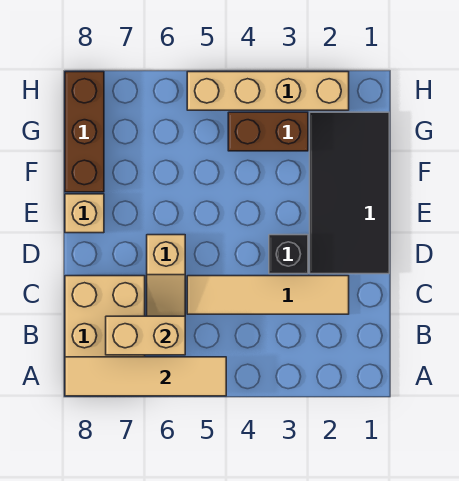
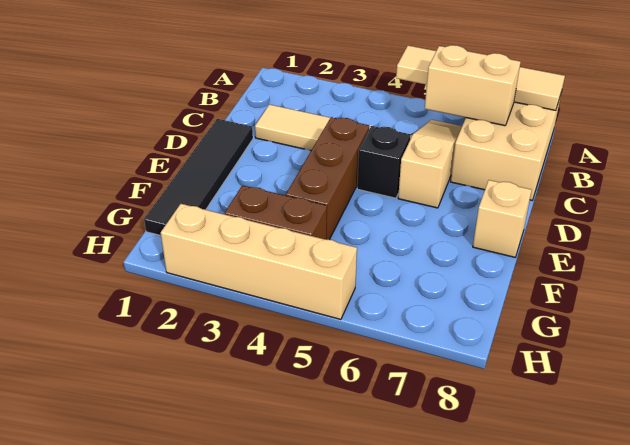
black 2x4 tile [310,112,389,274] -> black 1x4 tile [144,119,253,236]
black 1x1 brick [269,235,308,274] -> black 1x1 brick moved to [357,126,411,198]
brown 1x3 brick [65,72,104,192] -> brown 1x3 brick moved to [286,117,369,240]

